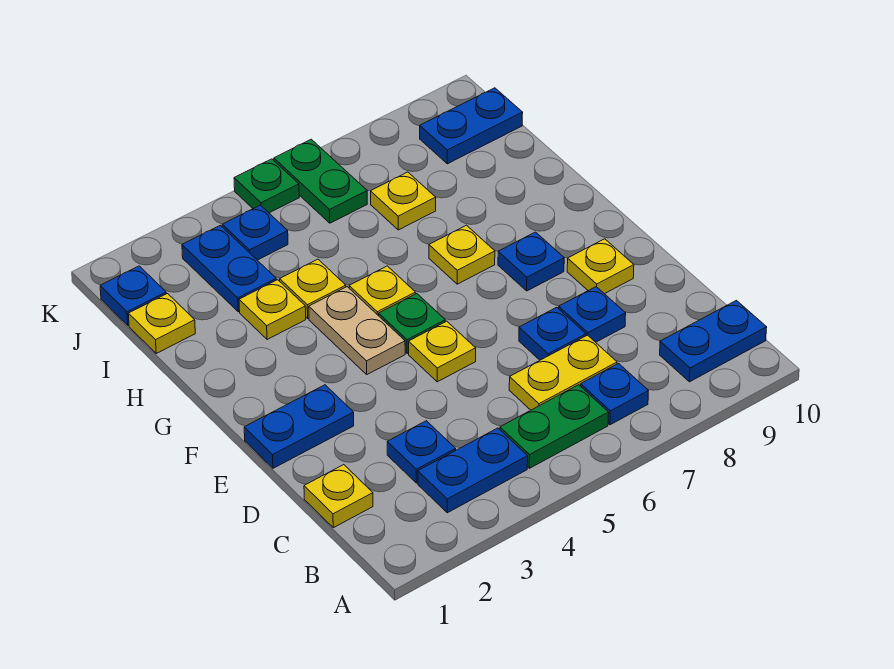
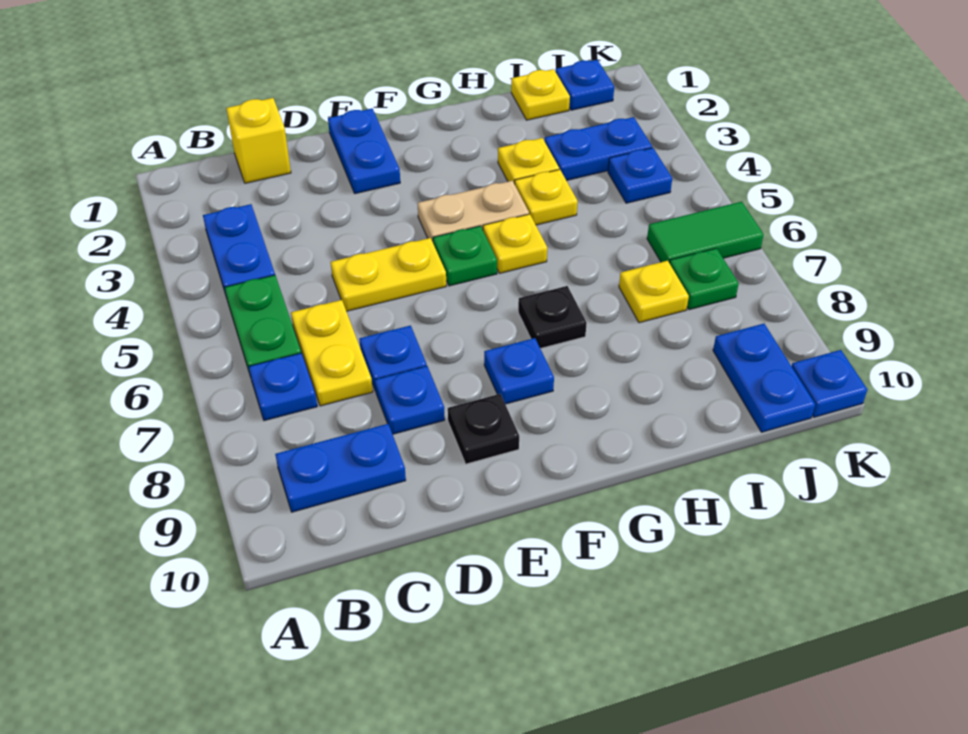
blue 1x2 plate [660,300,767,382] -> blue 1x2 plate turned to [275,424,406,512]
yellow 1x1 plate [304,465,373,528] -> yellow 1x1 brick [226,98,291,183]
blue 1x1 plate [387,421,456,483] -> blue 1x1 plate moved to [792,350,867,417]
yellow 1x1 plate [409,321,476,382] -> yellow 1x2 plate [331,238,446,311]
yellow 1x1 plate [567,239,634,294] -> black 1x1 plate [448,394,519,464]
yellow 1x1 plate [429,225,495,284] -> black 1x1 plate [518,286,587,348]
green 1x2 plate [274,139,367,223] -> green 1x2 tile [647,202,764,263]
green 1x1 plate [234,159,299,213] -> green 1x1 plate moved to [670,248,739,310]

